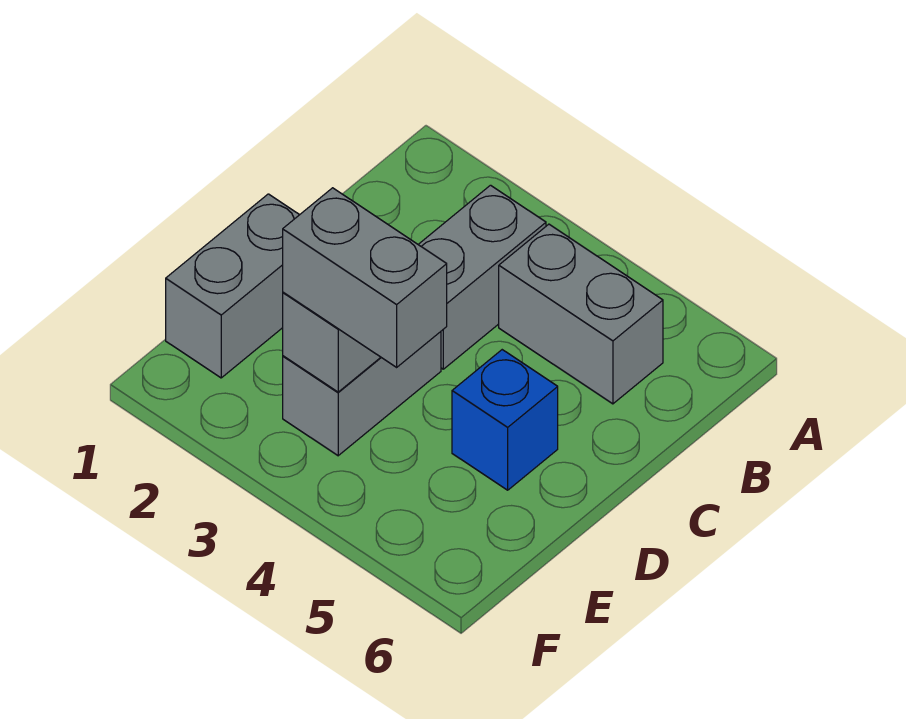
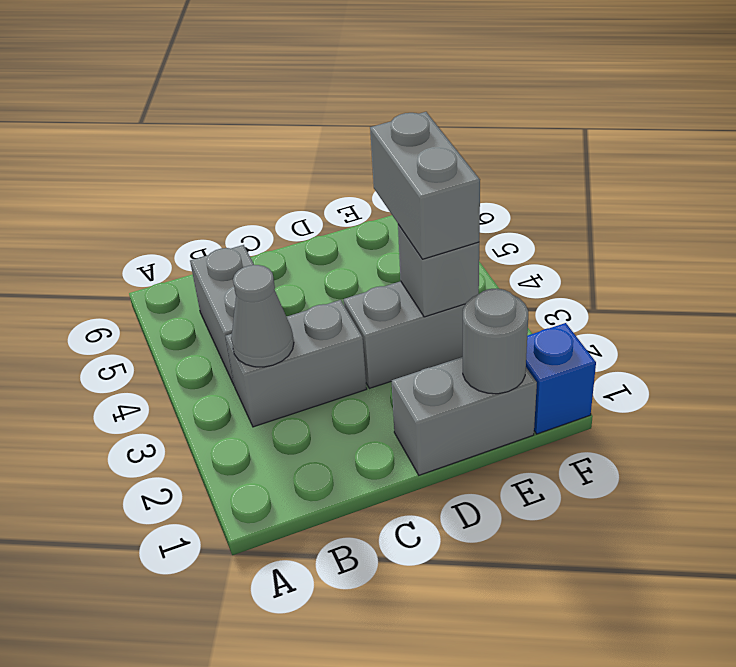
none -> grey 1x1 cone [231,265,294,367]
blue 1x1 brick [452,350,558,490] -> blue 1x1 brick moved to [526,323,596,434]
none -> grey 1x1 round brick [463,288,528,394]

